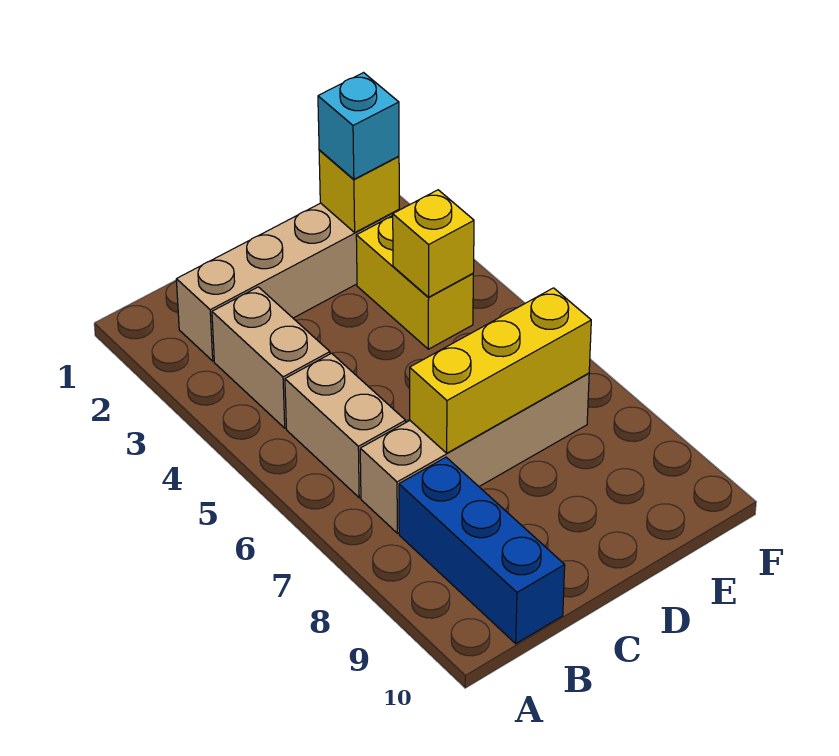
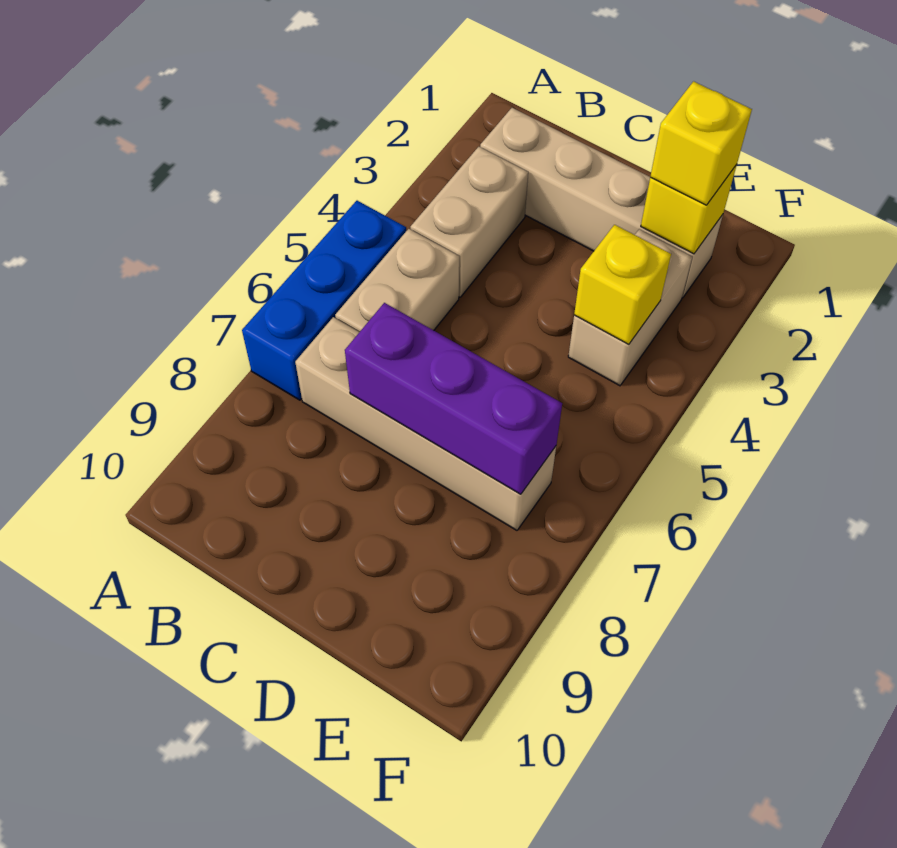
blue 1x3 brick [399,457,565,644] -> blue 1x3 brick moved to [242,201,406,400]
yellow 1x3 brick [410,288,591,453] -> purple 1x3 brick [345,303,562,494]
cyan 1x1 brick [318,73,399,179] -> yellow 1x1 brick [650,81,752,205]
yellow 1x2 brick [356,216,473,349] -> tan 1x2 brick [568,229,692,386]

